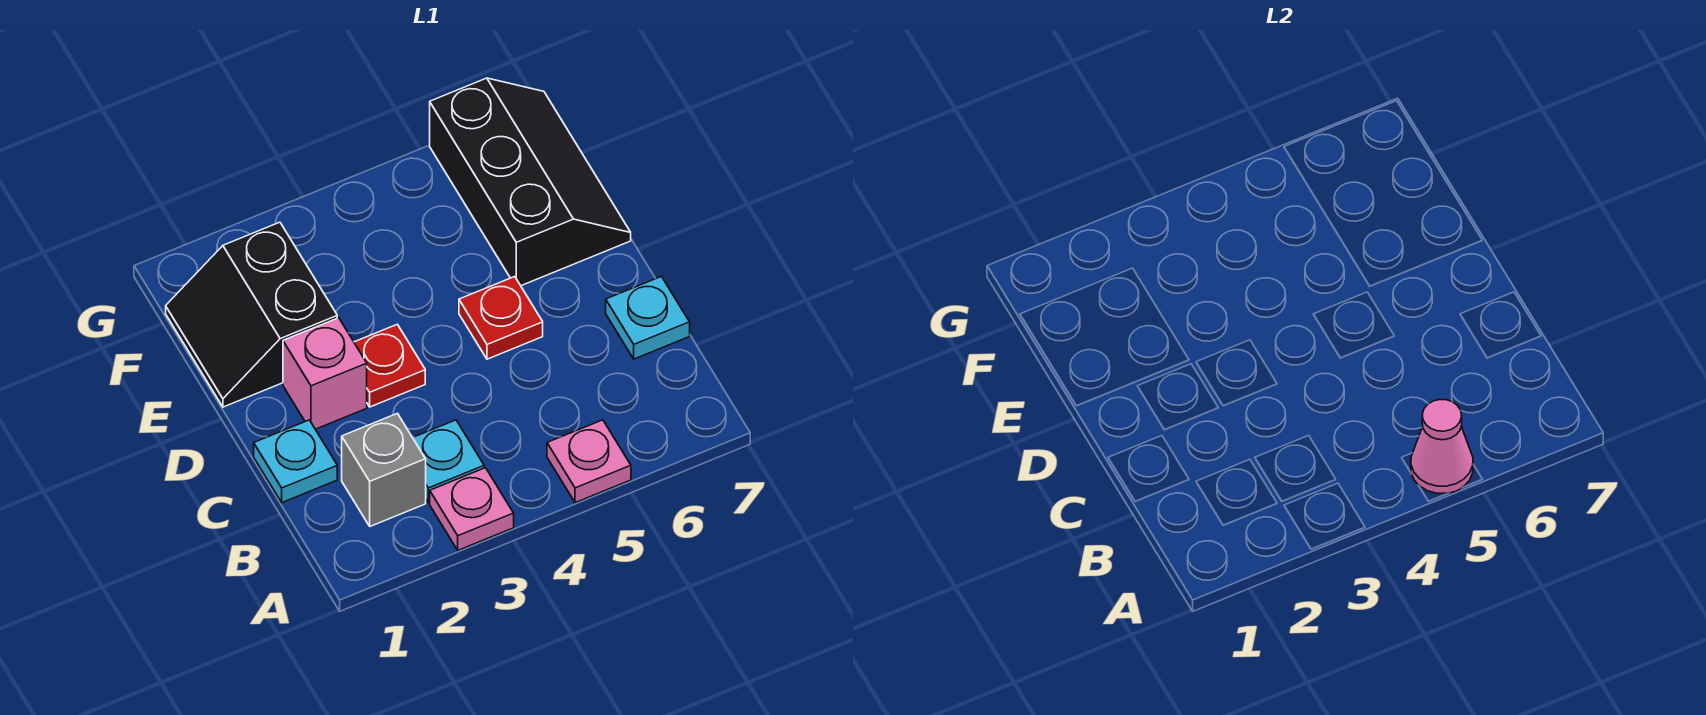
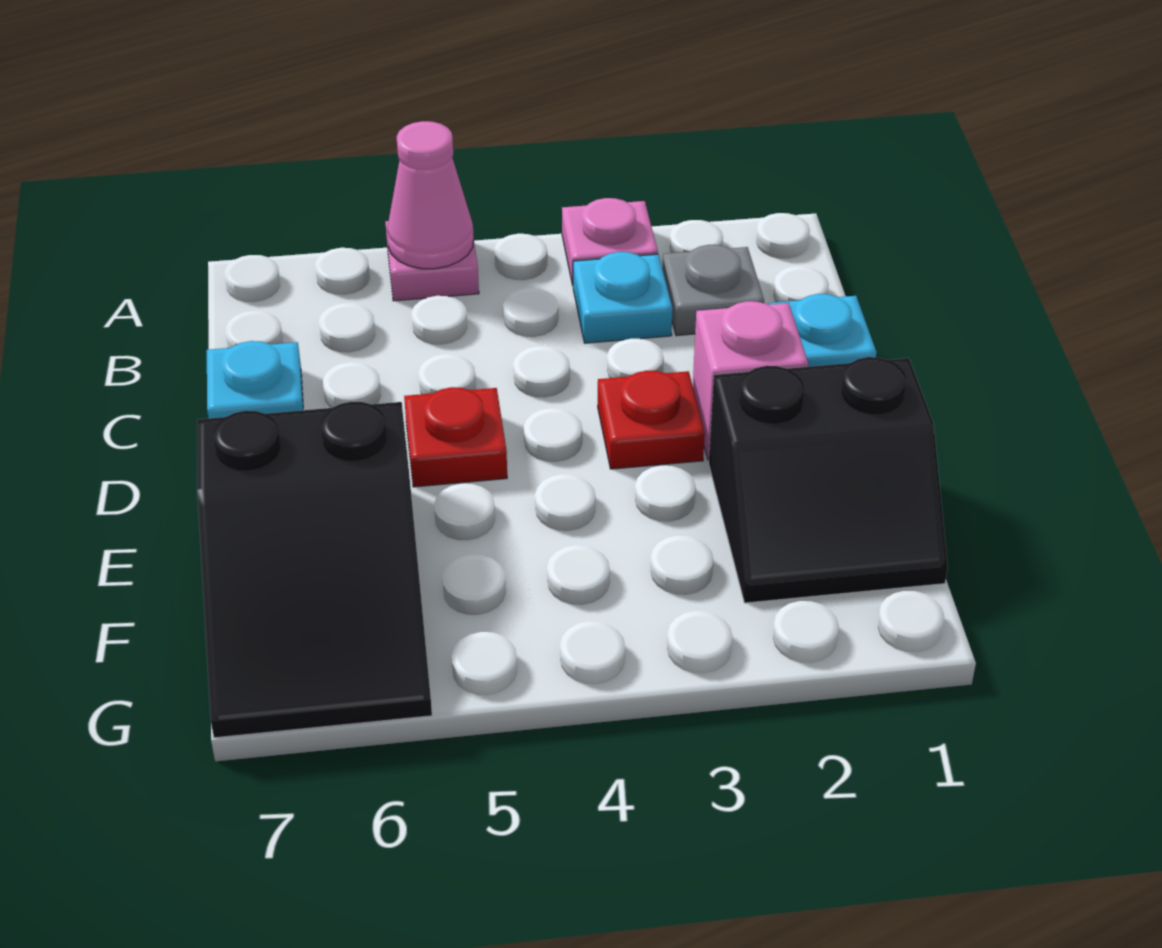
grey 1x1 brick [342,413,426,526] -> grey 1x1 plate [662,245,764,336]
black 2x2 slope [166,222,337,407] -> black 2x2 slope turned to [709,357,948,603]
black 2x3 slope [430,78,631,286] -> black 2x3 slope turned to [197,402,432,738]

